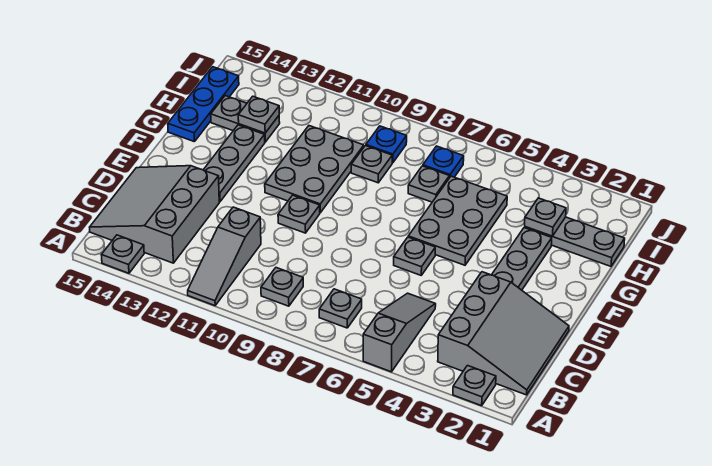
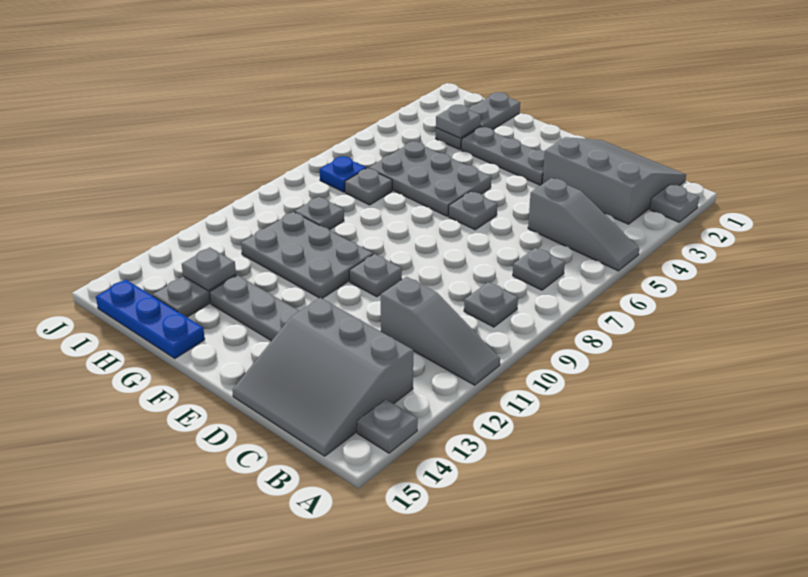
grey 1x3 slope [363,293,436,372] -> grey 1x3 slope turned to [528,178,639,271]
blue 1x1 plate [366,126,407,163] -> none

